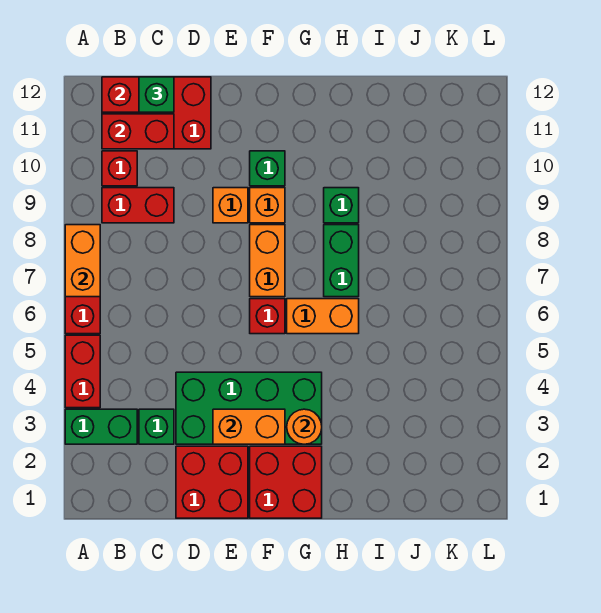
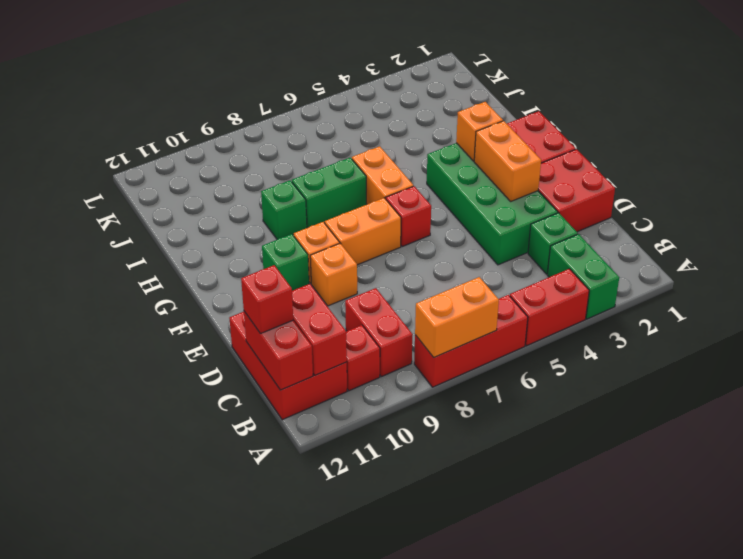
green 1x1 brick [139,77,174,112] -> red 1x1 brick [241,265,293,334]
orange 1x1 round brick [287,409,322,444] -> orange 1x1 brick [456,102,503,161]

